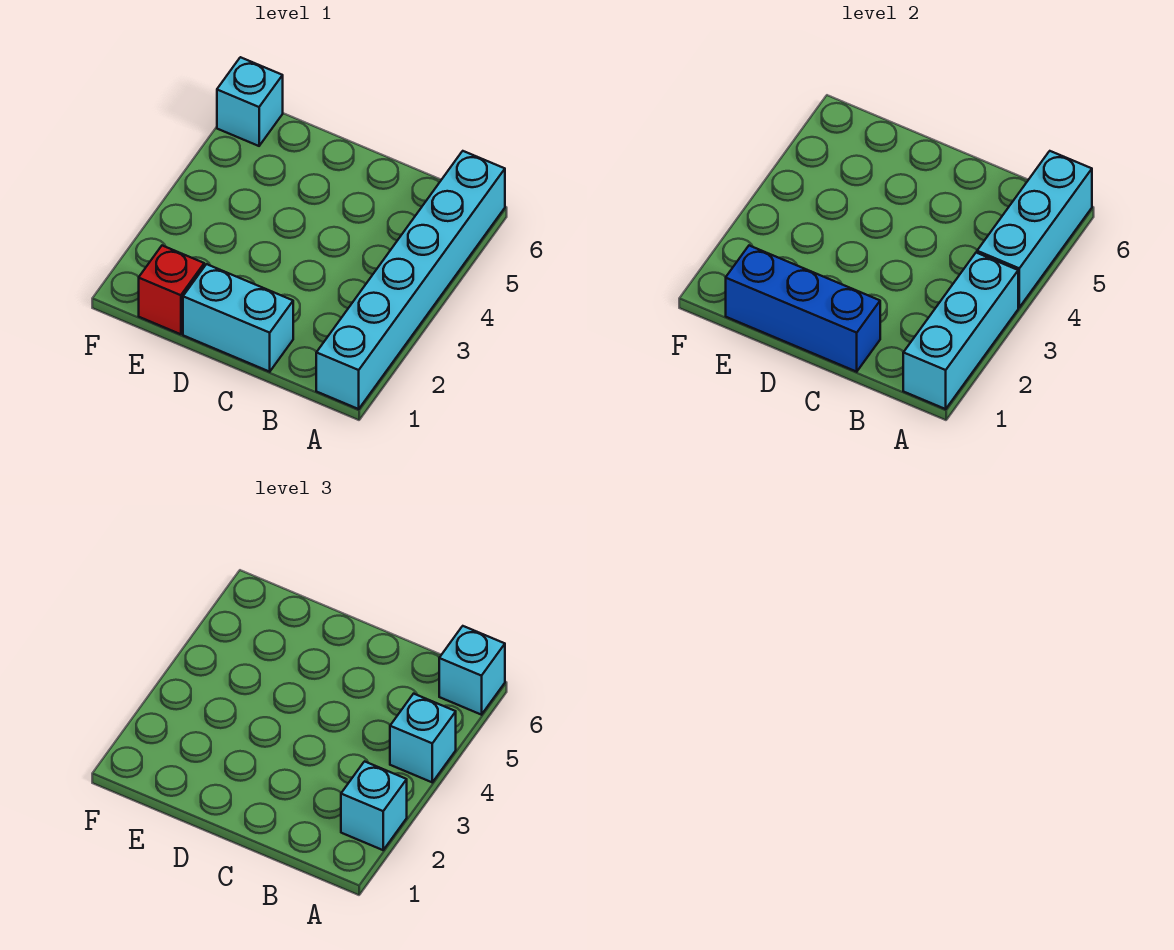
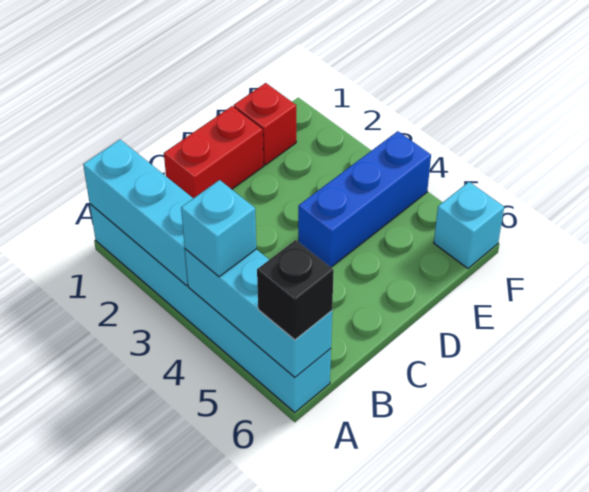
cyan 1x1 brick [341,761,407,850] -> none
cyan 1x1 brick [439,626,505,715] -> black 1x1 brick [257,240,334,340]
cyan 1x2 brick [183,264,293,372] -> red 1x2 brick [164,106,264,198]
blue 1x3 brick [726,246,880,372] -> blue 1x3 brick moved to [298,131,431,267]

